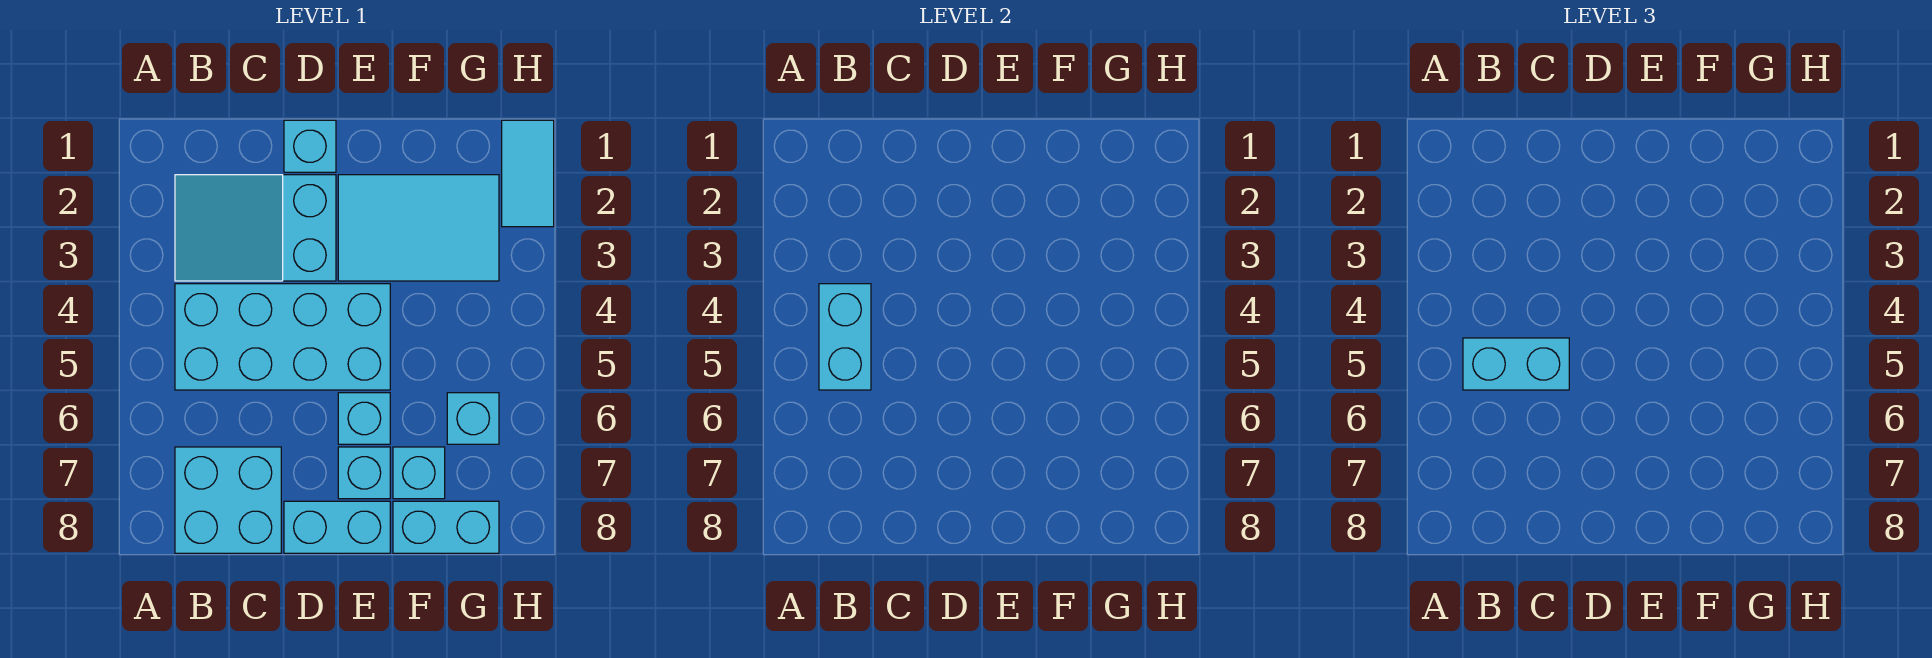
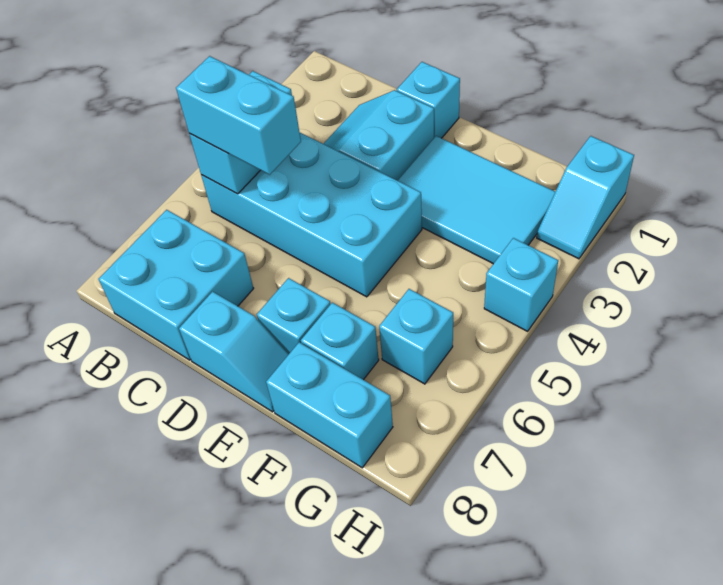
cyan 2x3 slope [175,175,336,281] -> cyan 2x2 slope [324,90,434,181]
cyan 1x2 brick [284,501,390,553] -> cyan 1x2 slope [179,292,289,412]
cyan 1x1 brick [338,393,390,444] -> cyan 1x1 brick moved to [484,238,558,331]
cyan 1x2 tile [502,120,554,227] -> cyan 1x2 slope [537,136,634,259]

